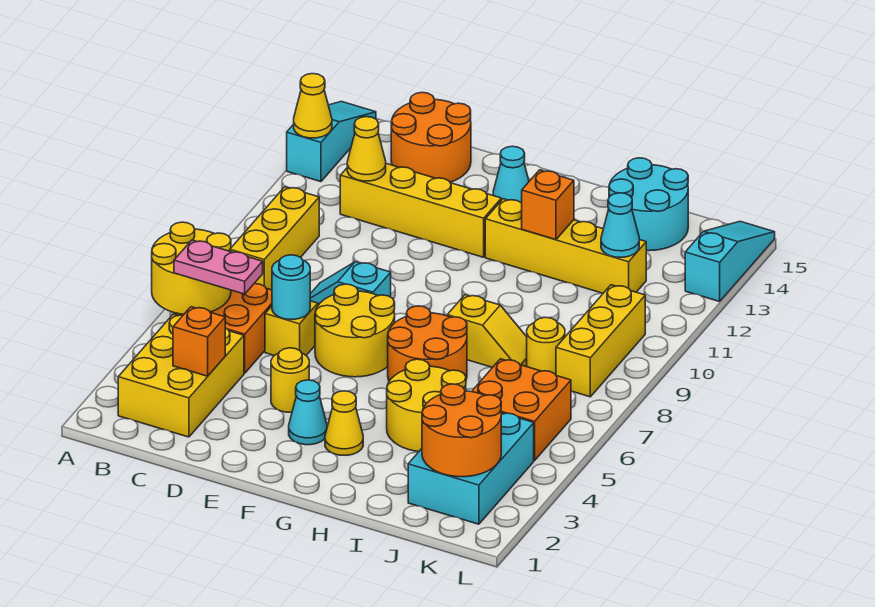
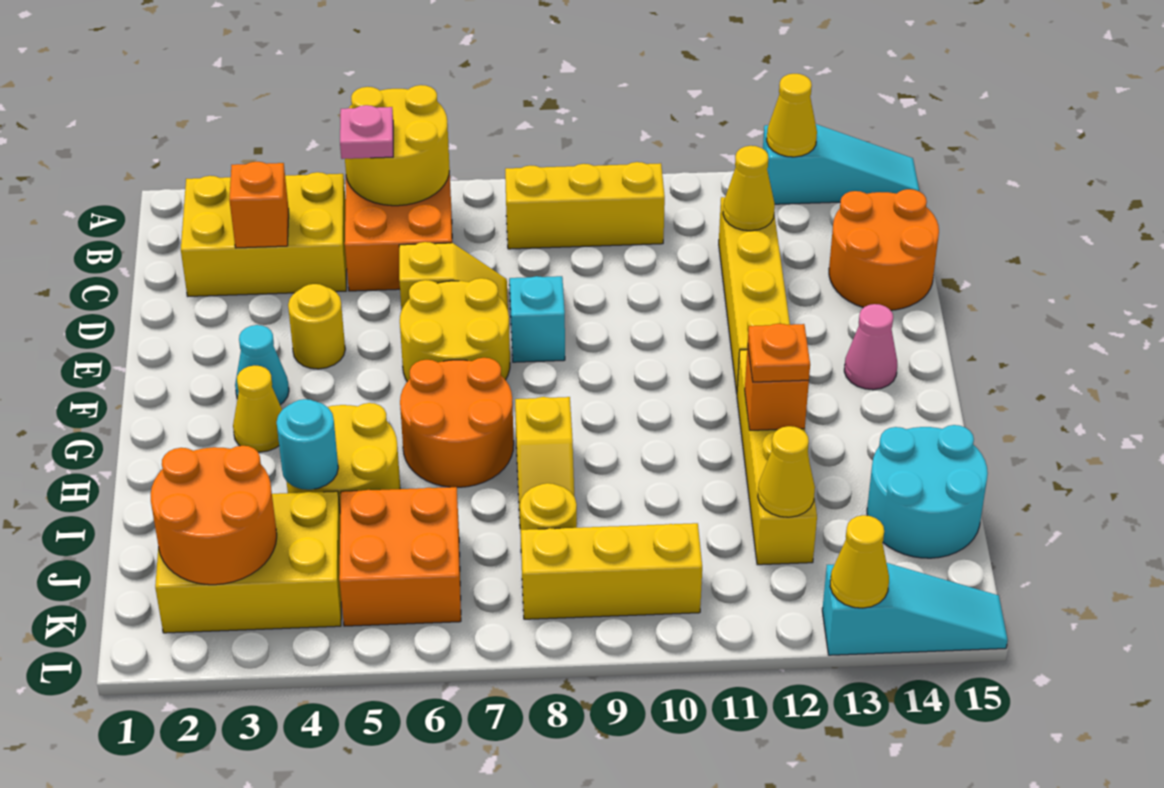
pink 1x2 plate [174,240,263,294] -> pink 1x1 plate [340,105,393,159]
cyan 1x1 round brick [272,255,310,319] -> cyan 1x1 round brick moved to [277,399,338,490]
cyan 1x1 cone [493,146,529,203] -> pink 1x1 cone [844,304,897,390]
none -> orange 1x1 plate [748,324,810,382]
cyan 2x3 brick [408,413,534,524] -> yellow 2x3 brick [155,491,341,633]
cyan 1x1 cone [601,193,639,257] -> yellow 1x1 cone [758,426,815,517]
none -> yellow 1x1 cone [830,515,889,608]

